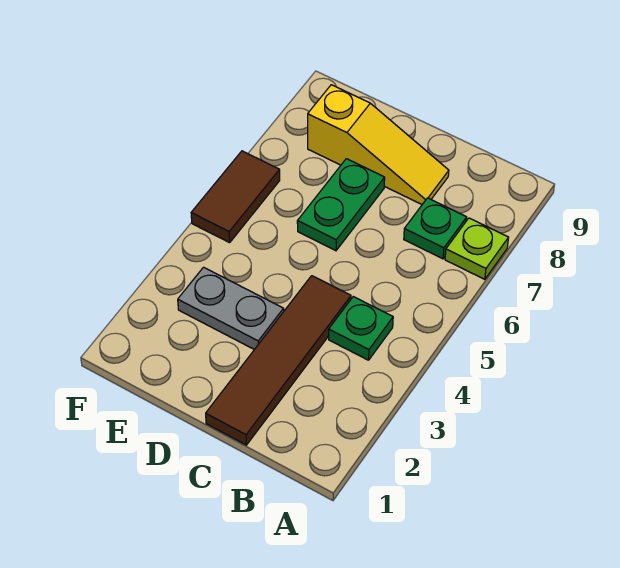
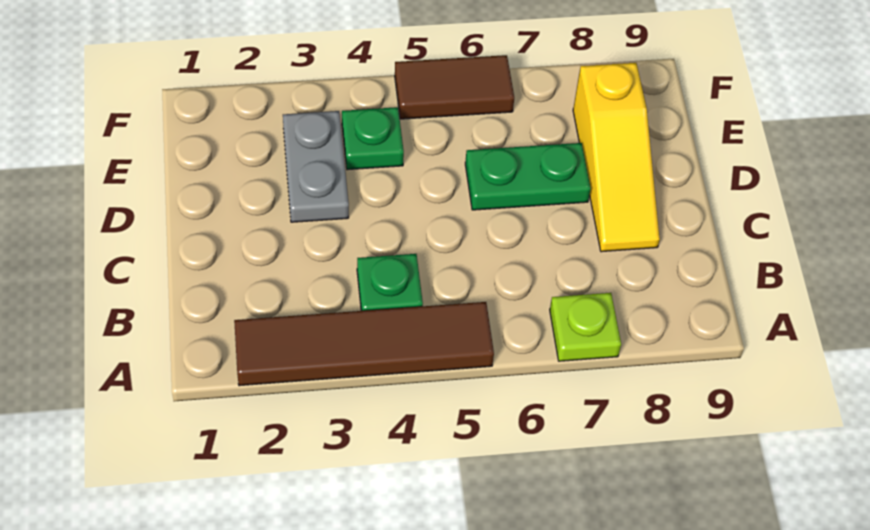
green 1x1 plate [404,198,467,259] -> green 1x1 plate moved to [342,107,404,170]
brown 1x4 tile [206,276,351,445] -> brown 1x4 tile moved to [234,302,494,386]

